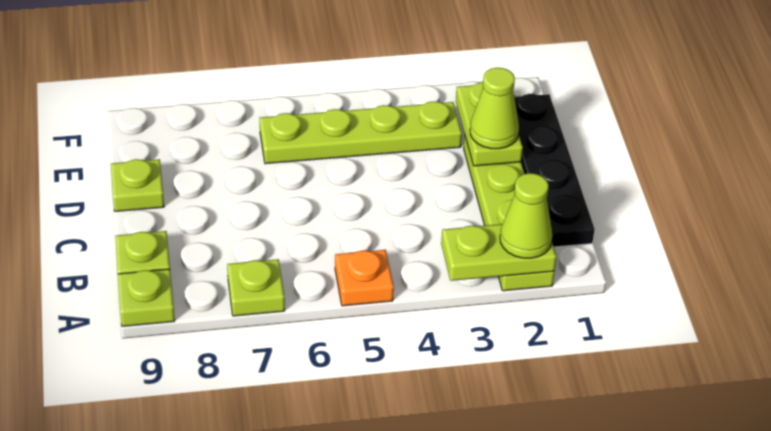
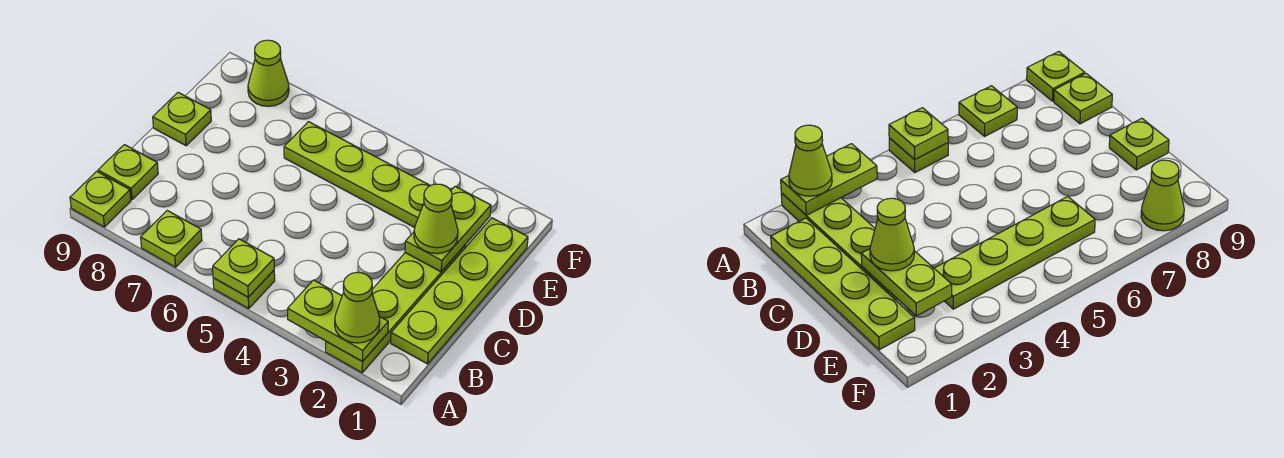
orange 1x1 plate [335,250,394,306] -> lime 1x1 plate [213,270,275,309]
none -> lime 1x1 plate [213,239,274,297]
black 1x4 plate [514,94,595,247] -> lime 1x4 plate [391,218,528,364]
none -> lime 1x1 cone [248,40,289,106]

